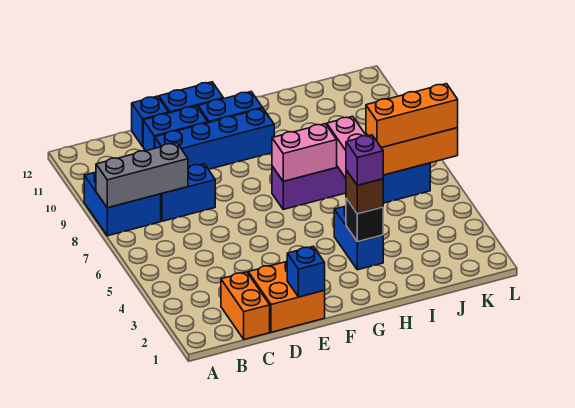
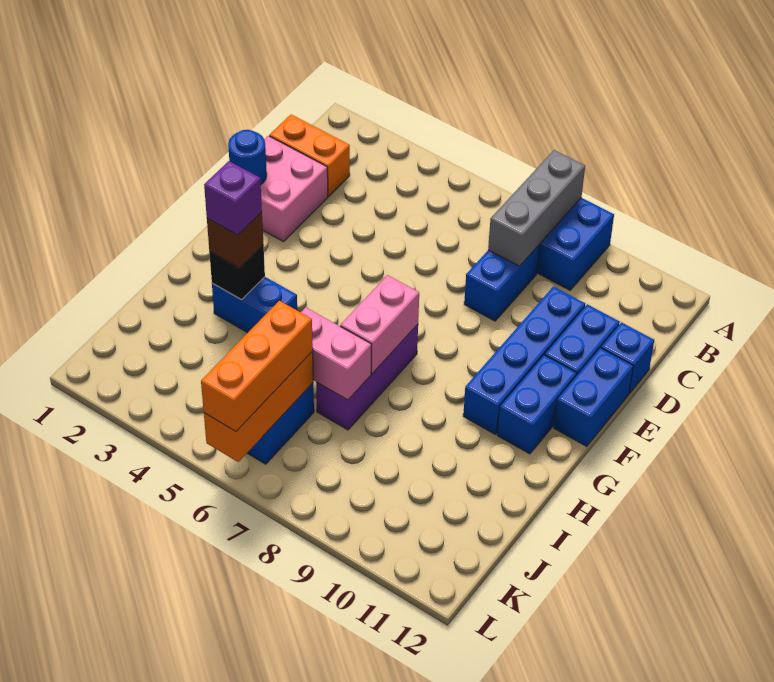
orange 2x2 brick [248,262,325,332] -> pink 2x2 brick [261,136,328,242]
blue 1x1 brick [287,247,325,297] -> blue 1x1 round brick [228,130,267,184]

